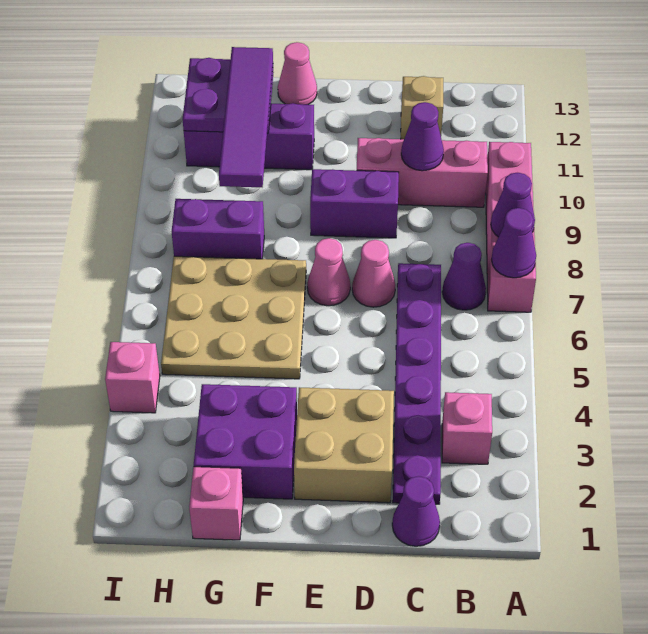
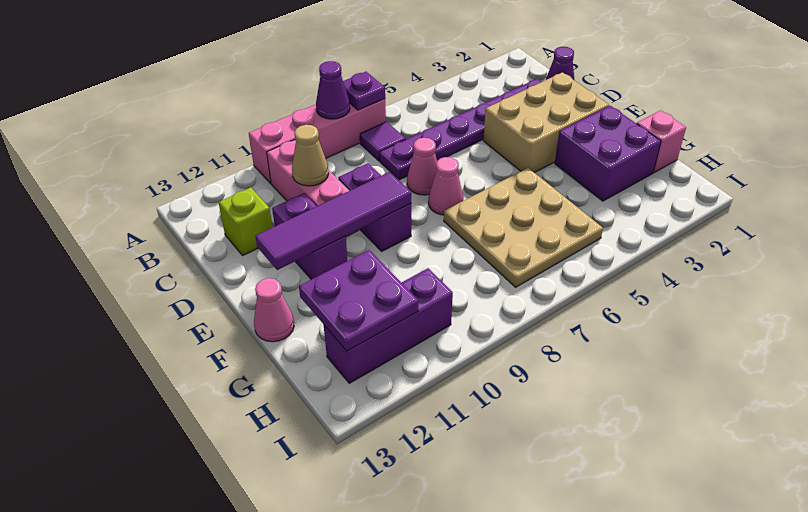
purple 1x1 cone [491,208,536,278] -> purple 1x1 plate [343,72,385,110]
pink 1x1 brick [442,392,492,464] -> none
purple 1x1 cone [442,243,486,310] -> purple 1x1 tile [360,122,406,161]
purple 1x1 cone [401,102,444,171] -> tan 1x1 cone [292,125,329,186]
tan 1x1 brick [401,76,443,139] -> lime 1x1 brick [218,188,272,255]
tan 2x2 brick [294,387,394,503] -> tan 2x3 brick [483,72,609,173]
purple 1x3 brick [184,103,314,170] -> purple 1x3 brick turned to [324,268,453,383]
purple 1x2 brick [172,199,264,259] -> purple 1x2 brick moved to [272,193,347,279]
purple 1x4 tile [219,47,273,187] -> purple 1x4 tile moved to [255,172,411,270]
pink 1x1 brick [105,342,160,413] -> none

